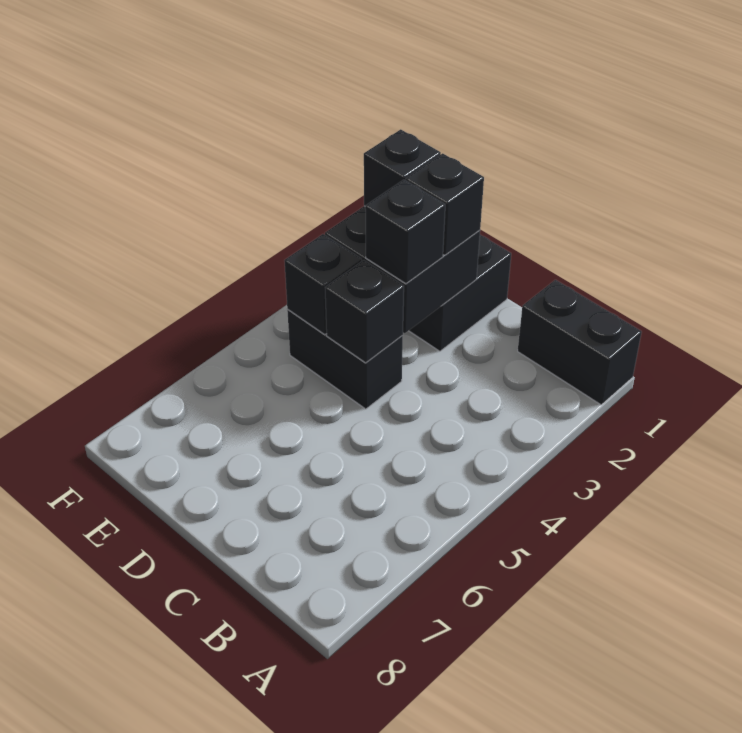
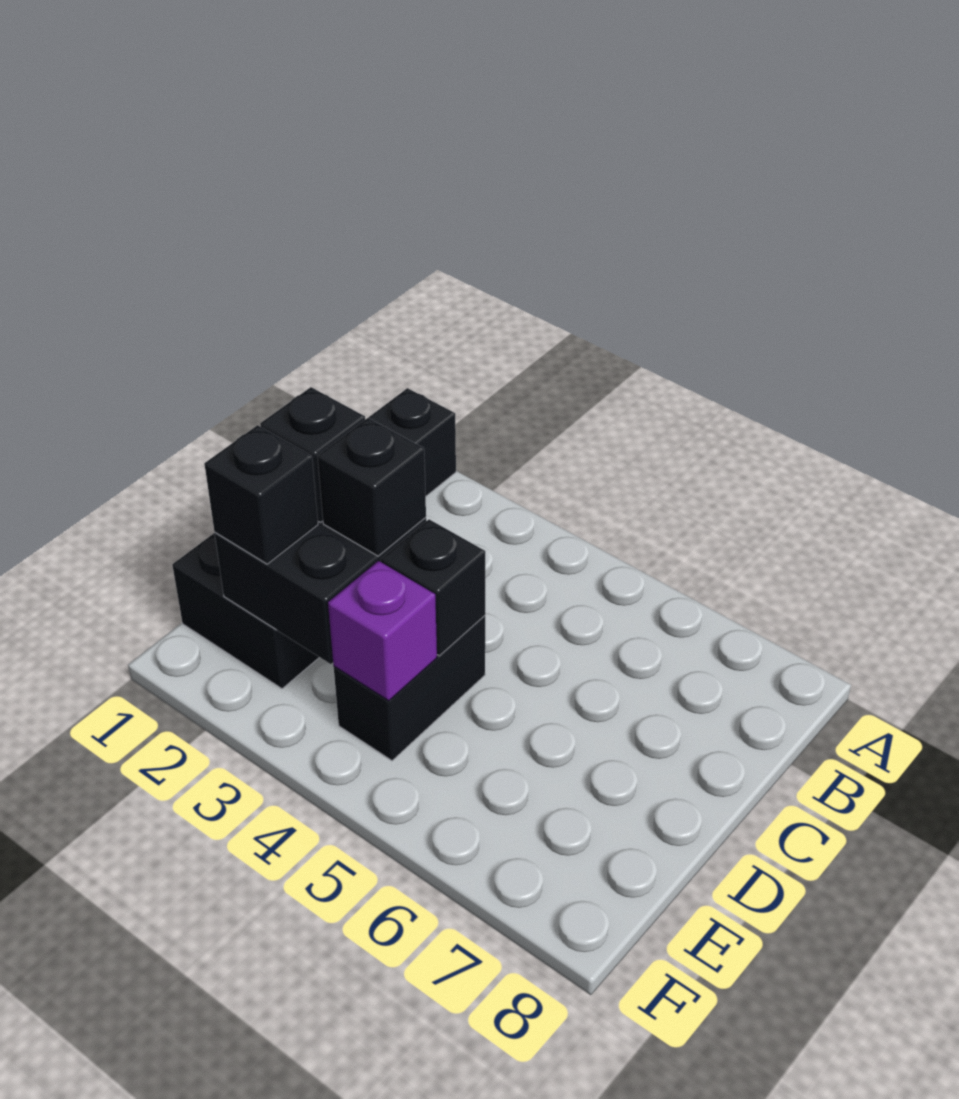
black 1x1 brick [284,234,362,335] -> purple 1x1 brick [328,561,437,701]

